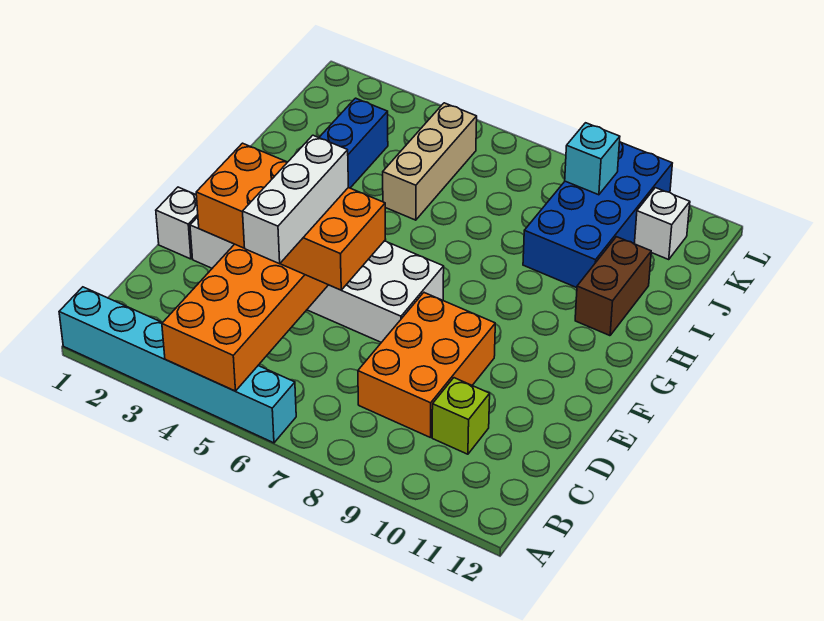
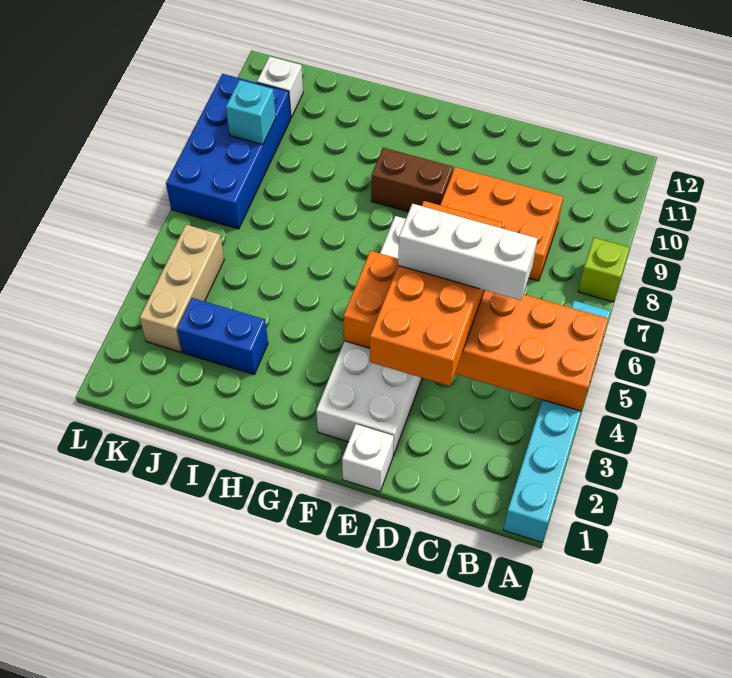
lime 1x1 brick [432,378,490,454] -> lime 1x1 brick moved to [578,238,630,302]
brown 1x2 brick [575,237,651,336] -> brown 1x2 brick moved to [371,148,453,212]
tan 1x3 brick [383,103,477,220] -> tan 1x3 brick turned to [140,225,224,352]
blue 2x4 brick [523,142,672,288] -> blue 2x4 brick turned to [166,74,291,229]

